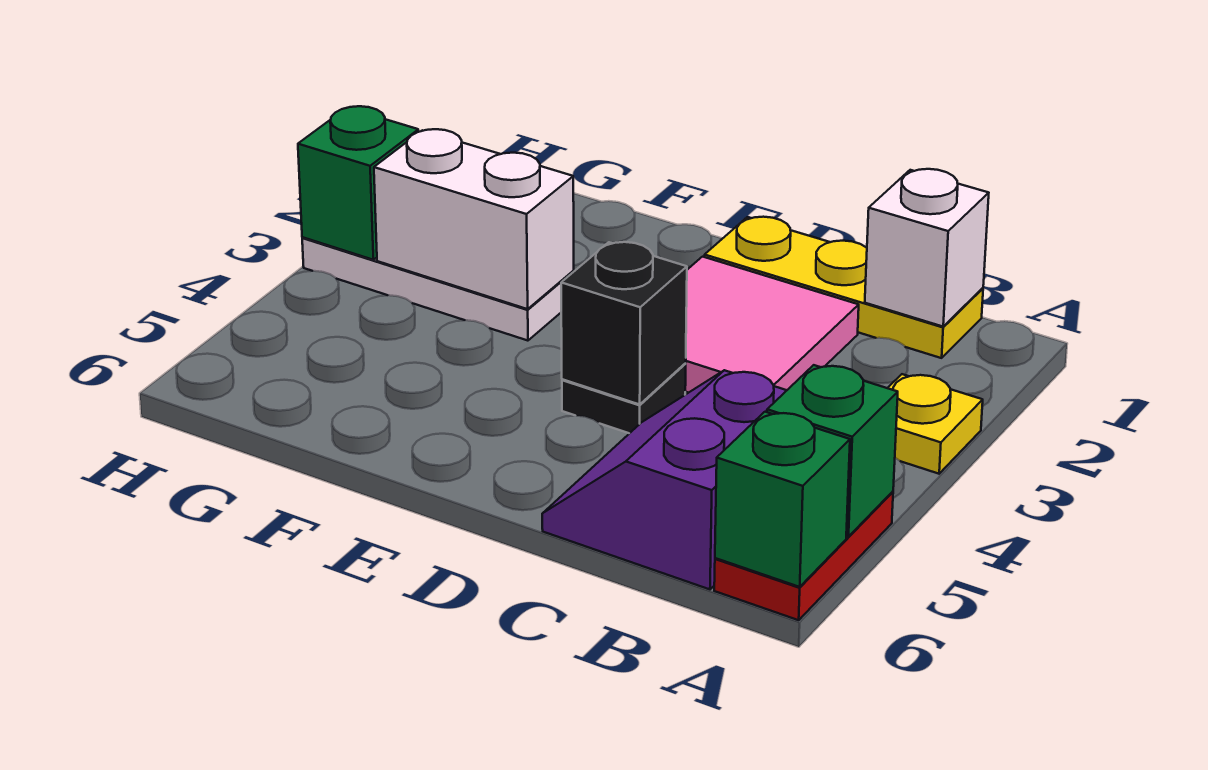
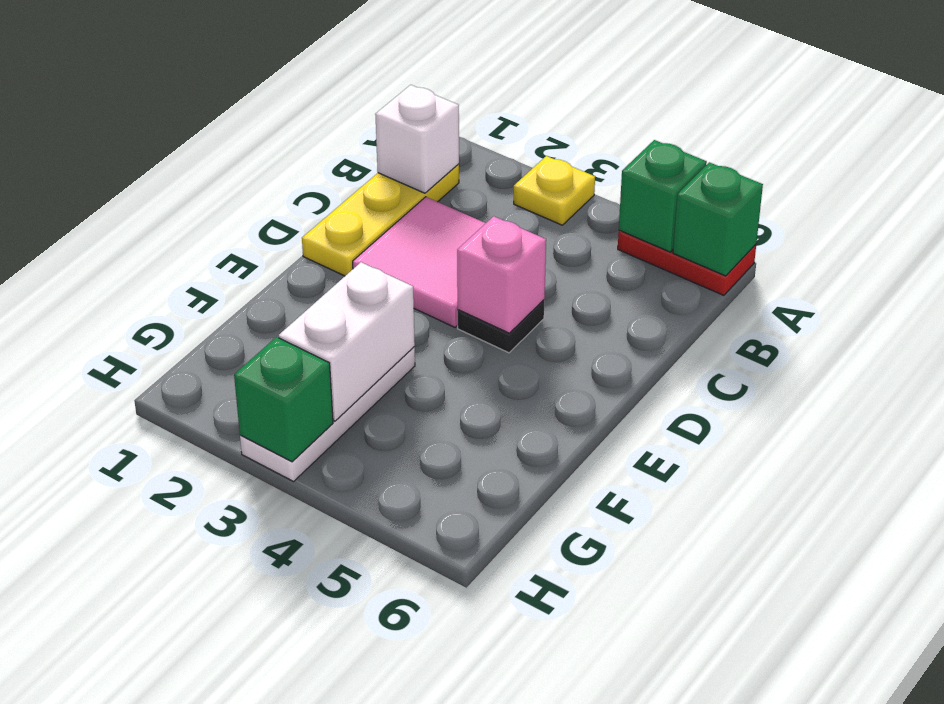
purple 2x2 slope [542,370,787,589] -> none
black 1x1 brick [561,242,687,404] -> pink 1x1 brick [457,216,546,333]

